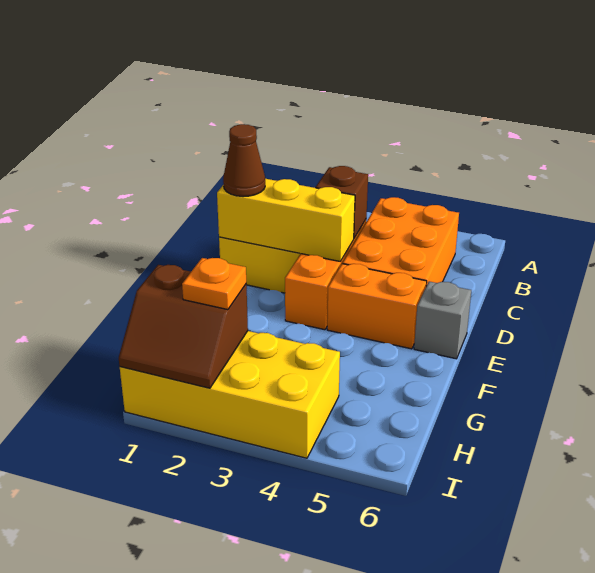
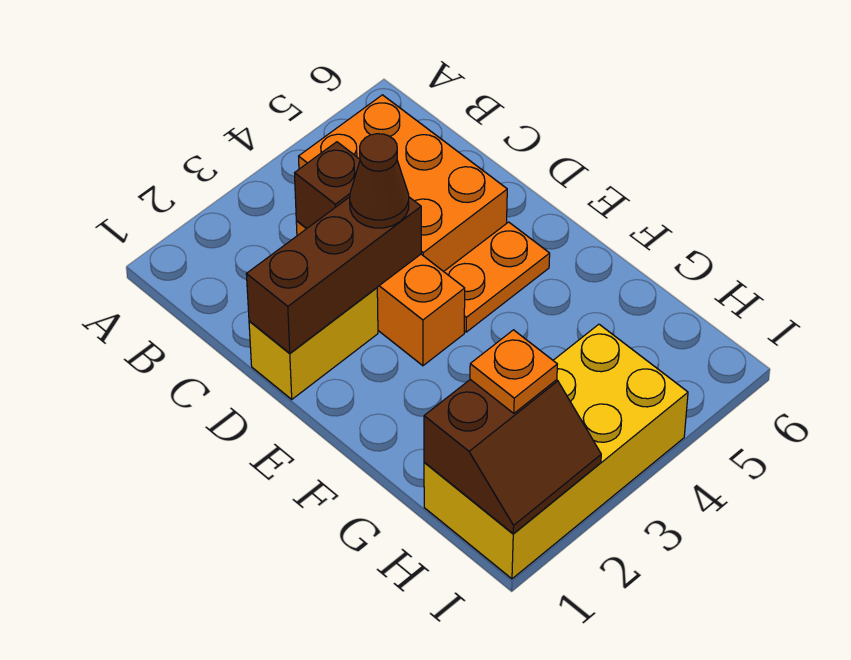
yellow 1x3 brick [217,179,355,262] -> brown 1x3 brick [246,197,421,353]
brown 1x1 cone [223,124,265,197] -> brown 1x1 cone moved to [350,134,409,228]
orange 1x2 brick [327,264,427,349] -> orange 1x2 plate [444,222,550,332]
grey 1x1 brick [414,281,471,359] -> none

